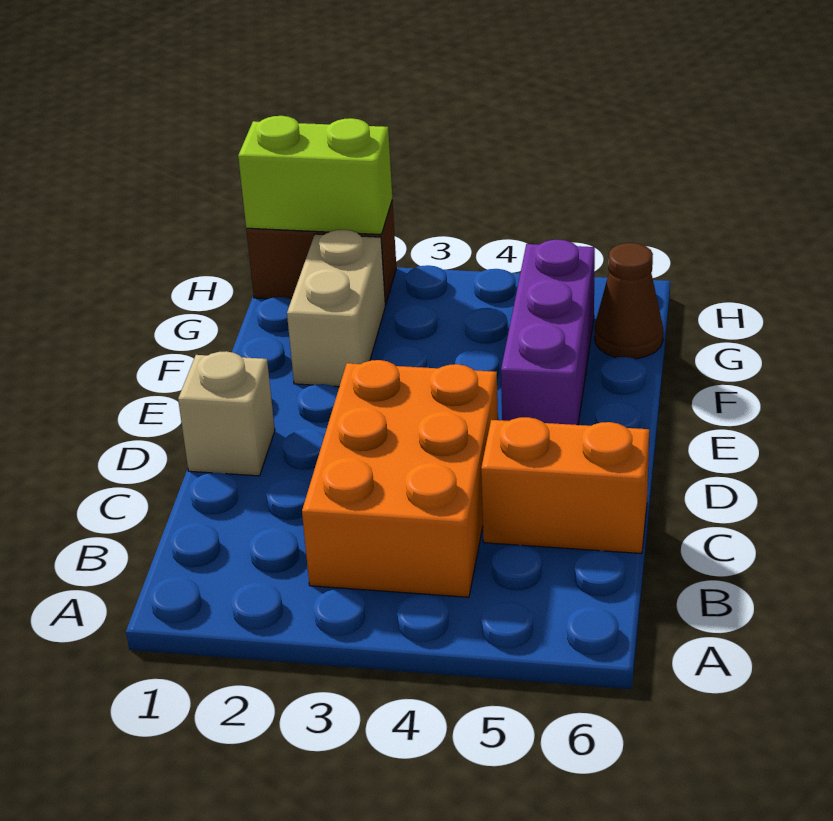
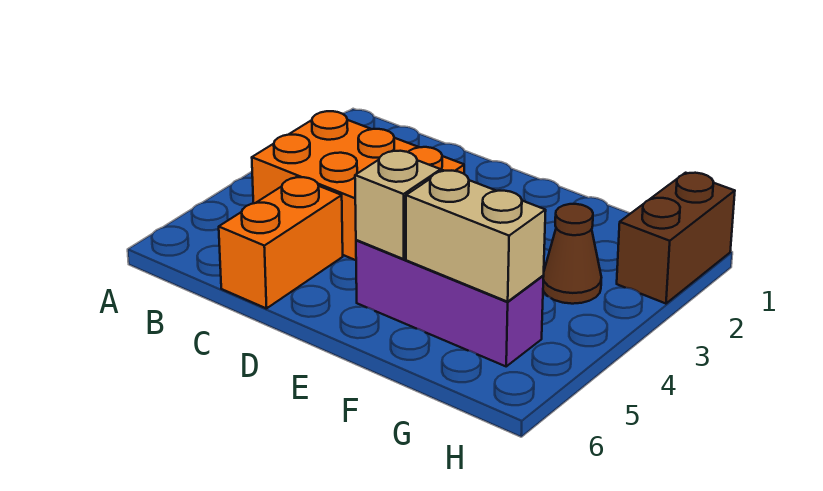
tan 1x1 brick [178,351,275,476] -> tan 1x1 brick moved to [355,151,441,259]
tan 1x2 brick [287,230,385,387] -> tan 1x2 brick moved to [406,170,546,302]
brown 1x1 cone [595,243,663,359] -> brown 1x1 cone moved to [543,204,602,304]
lime 1x2 brick [238,116,392,235] -> none

